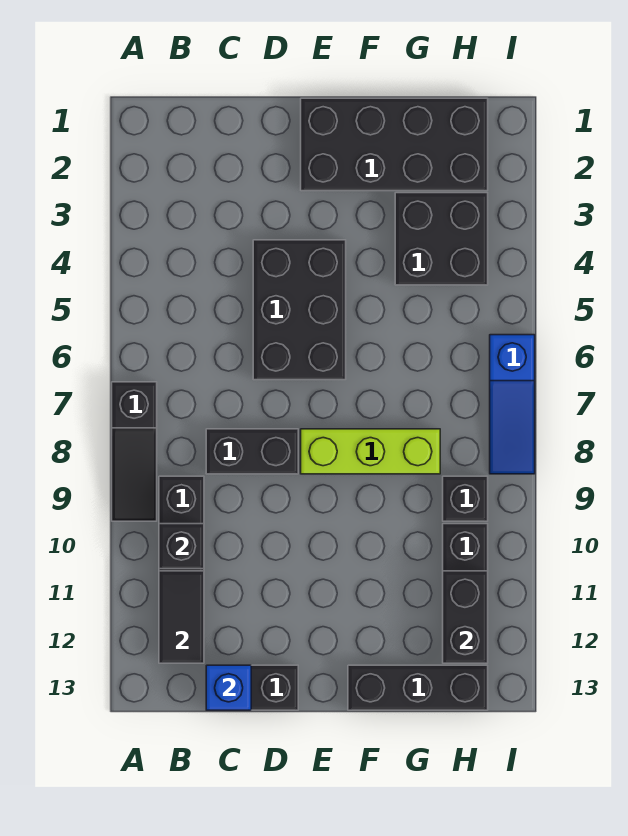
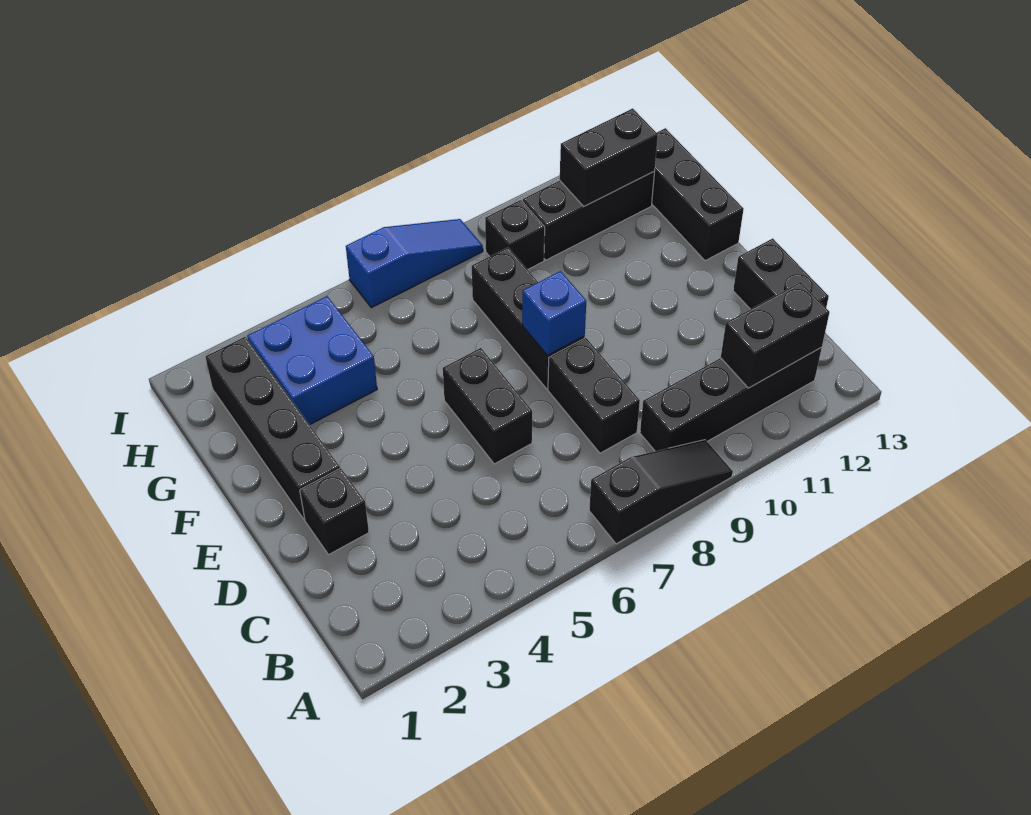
black 1x1 brick [159,524,204,569] -> black 1x1 brick moved to [300,468,369,555]
black 1x2 tile [159,571,204,663] -> black 1x2 brick [721,282,830,388]
blue 1x1 brick [206,665,251,710] -> blue 1x1 brick moved to [522,271,586,356]
black 2x3 brick [253,240,346,380] -> black 1x2 brick [443,348,532,464]
black 2x4 brick [301,98,488,191] -> black 1x4 brick [205,337,340,520]
lime 1x3 brick [301,429,440,474] -> black 1x3 brick [472,247,585,389]
black 2x2 brick [395,193,488,285] -> blue 2x2 brick [247,296,377,425]

